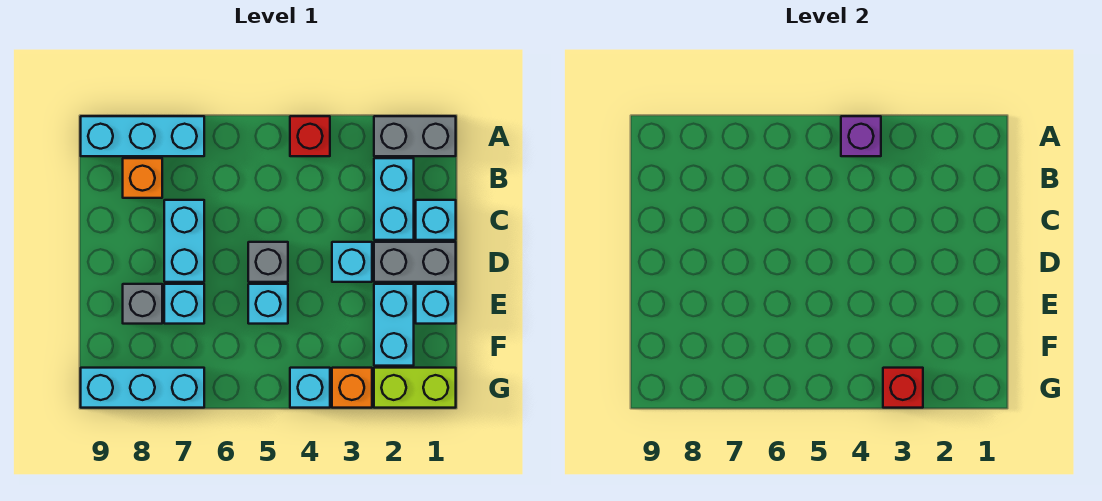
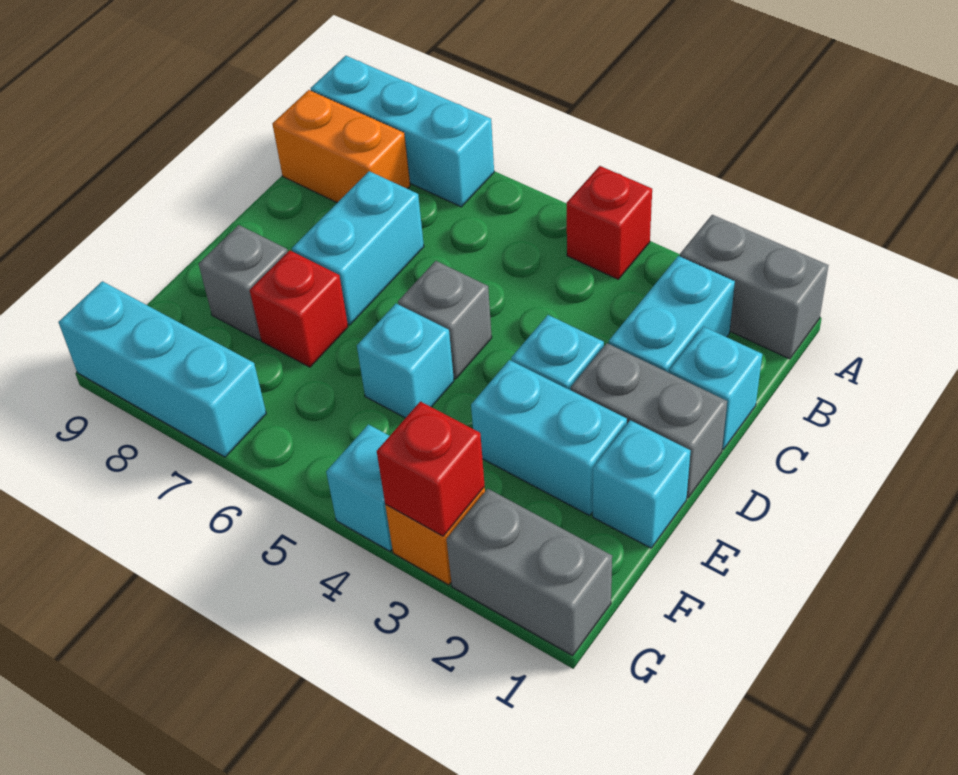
purple 1x1 brick [841,116,881,156] -> none
orange 1x1 brick [123,158,162,198] -> orange 1x2 brick [273,90,410,203]
cyan 1x2 brick [374,284,414,366] -> cyan 1x2 brick turned to [471,360,627,515]
cyan 1x1 brick [164,284,204,324] -> red 1x1 brick [250,250,348,367]
lime 1x2 brick [374,368,456,408] -> grey 1x2 brick [447,489,612,655]

